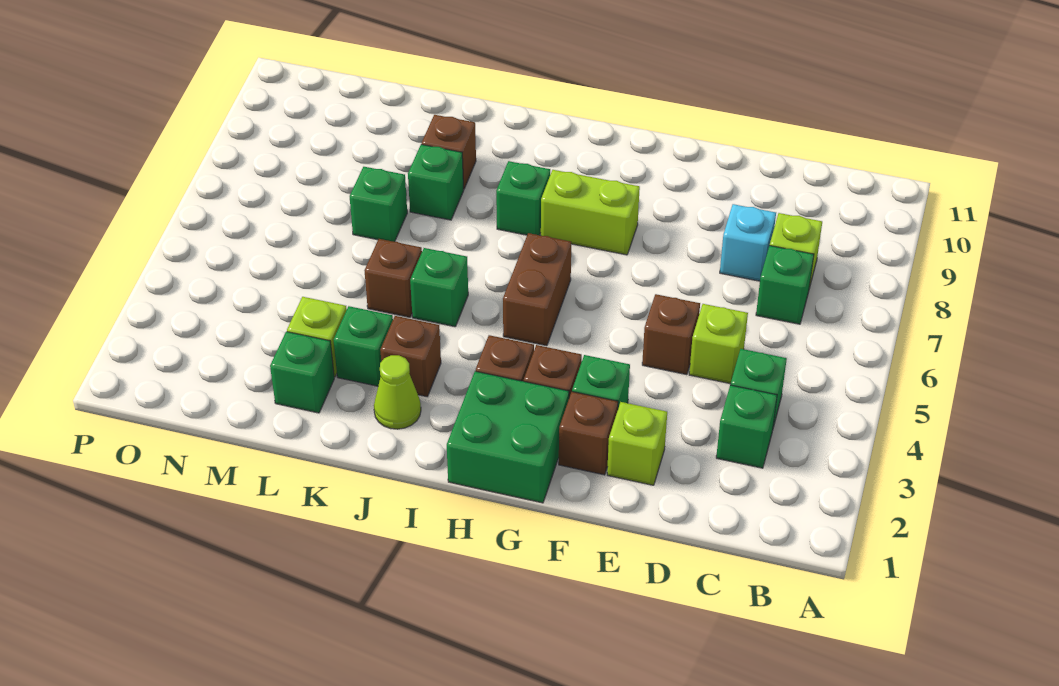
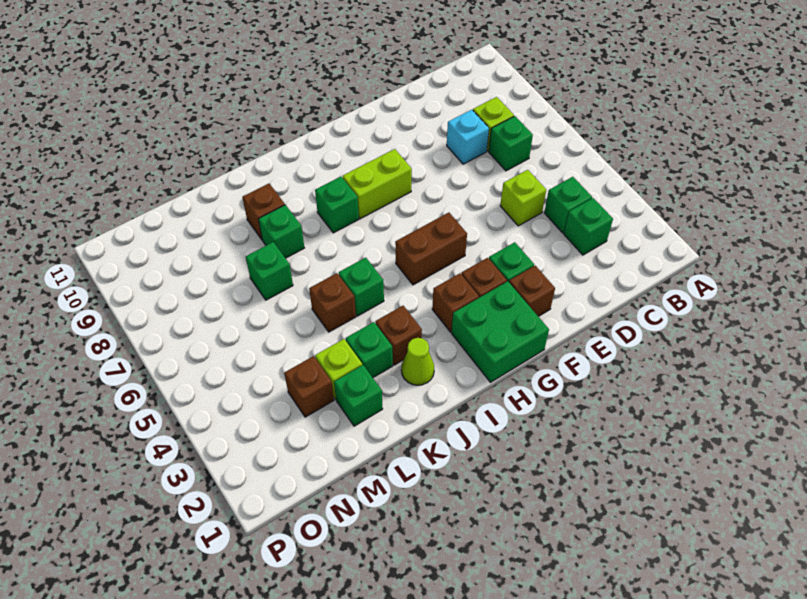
lime 1x1 brick [607,402,667,485] -> none
brown 1x1 brick [642,294,700,375] -> brown 1x1 brick moved to [284,356,334,417]
brown 1x2 brick [503,233,571,346] -> brown 1x2 brick turned to [395,213,467,285]

